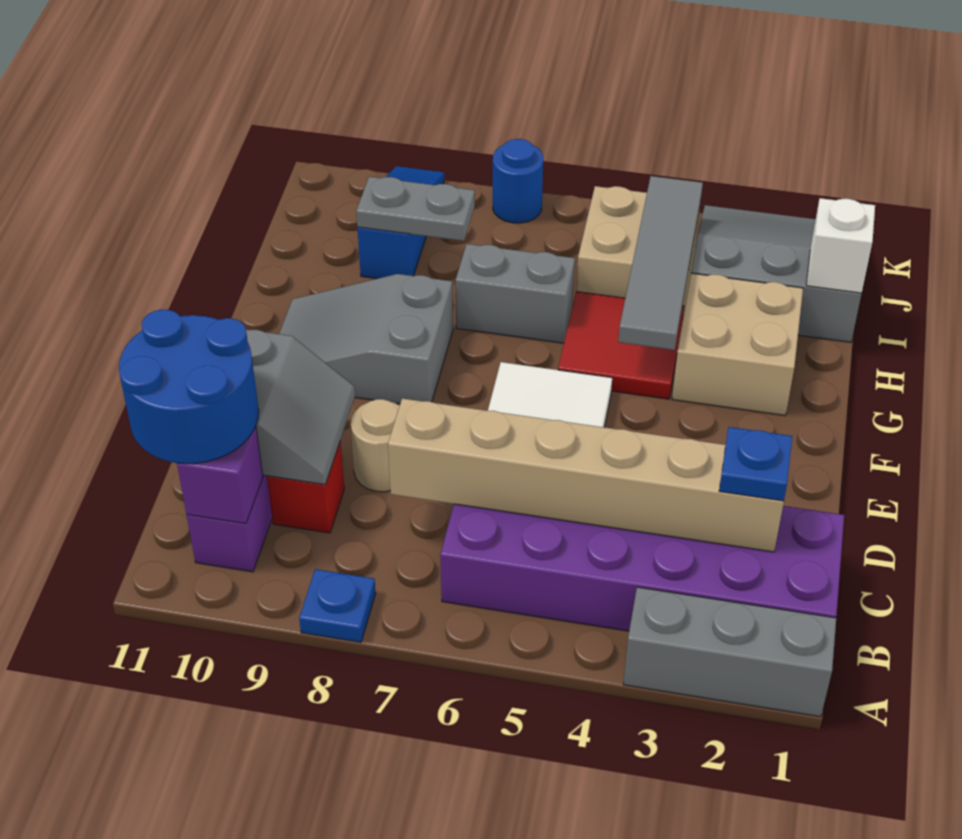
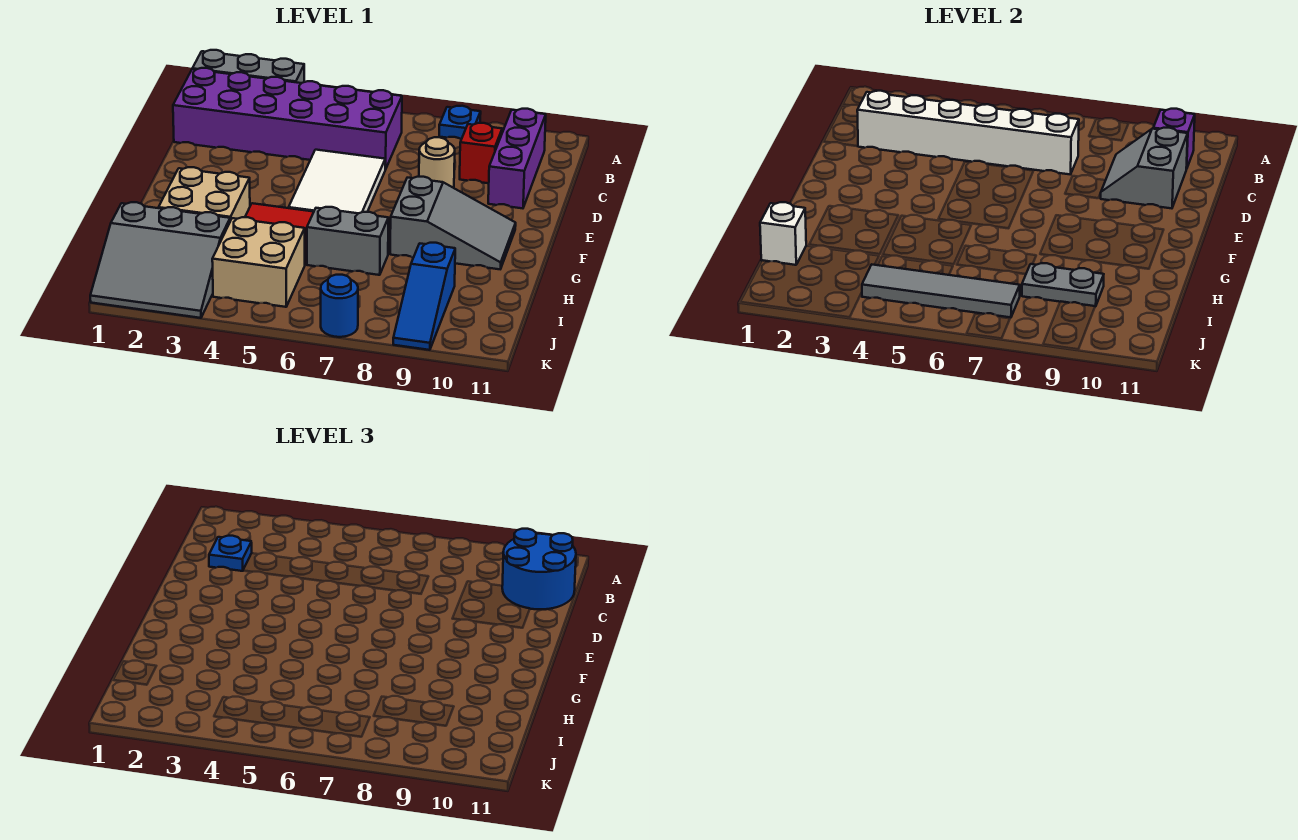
tan 1x6 brick [388,398,784,552] -> white 1x6 brick [857,91,1079,174]
grey 1x4 tile [618,176,703,350] -> grey 1x4 tile turned to [862,265,1020,317]

